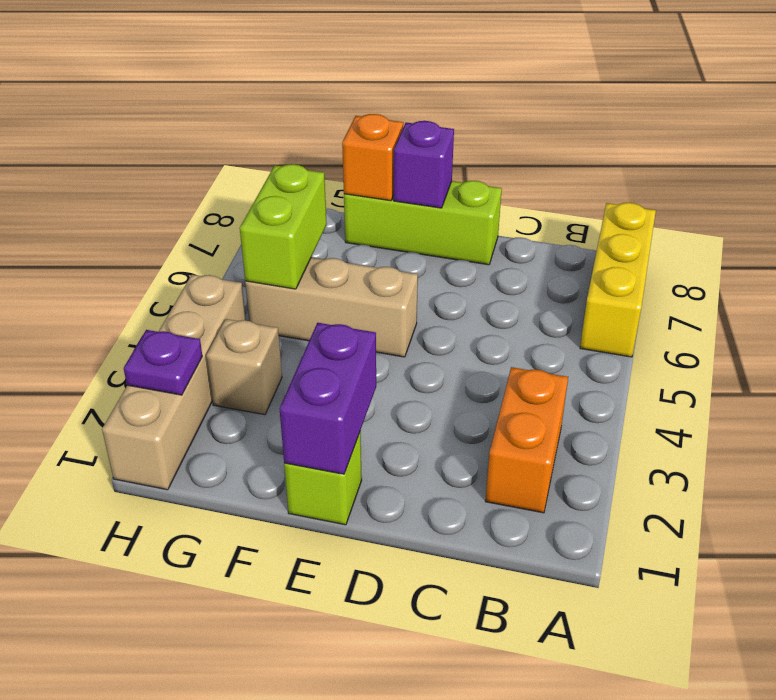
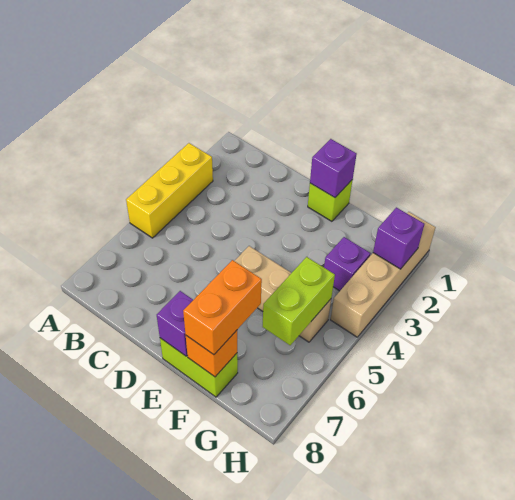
yellow 1x3 brick [580,203,656,357] -> yellow 1x3 brick moved to [126,143,213,238]
orange 1x2 brick [485,367,568,513] -> orange 1x2 brick moved to [183,260,262,355]
lime 1x3 brick [344,181,502,265] -> lime 1x2 brick [160,338,238,397]
purple 1x2 brick [279,323,376,474] -> purple 1x1 brick [310,139,357,198]
tan 1x1 brick [206,319,282,415] -> purple 1x1 brick [324,237,371,291]
purple 1x1 plate [124,330,202,395] -> purple 1x1 brick [373,207,424,269]

